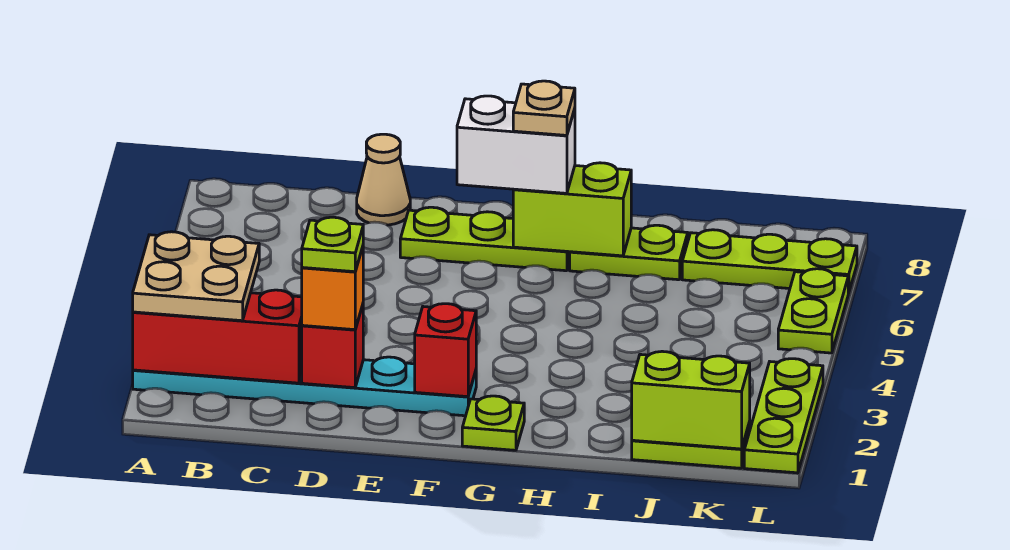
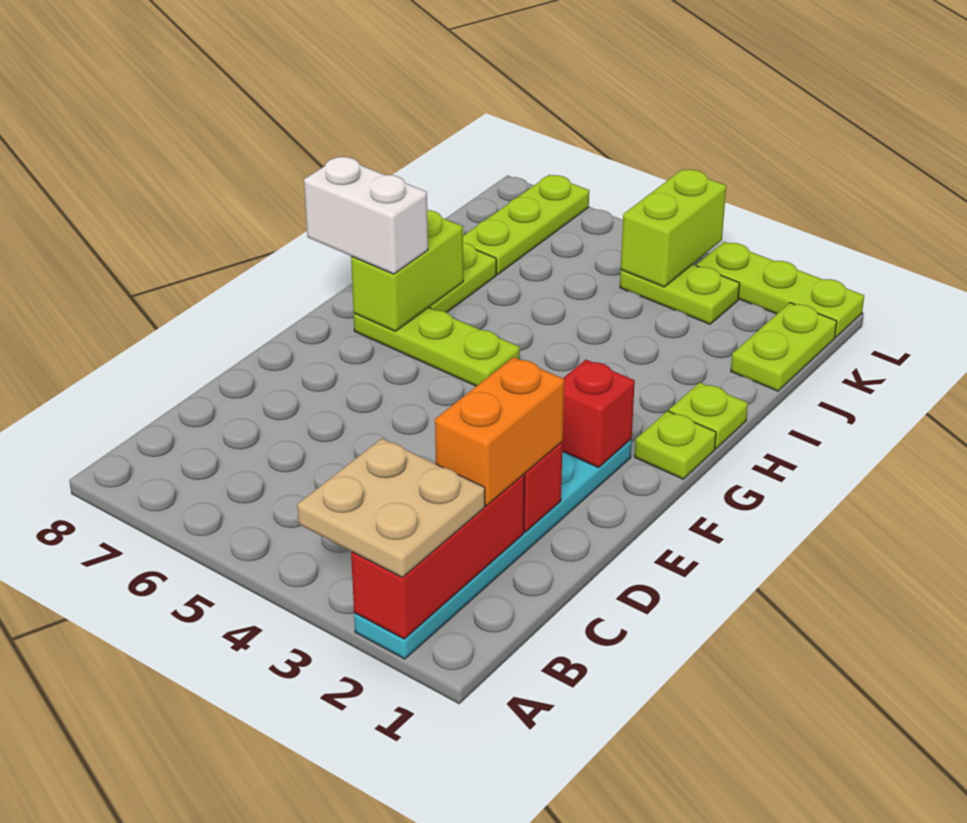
orange 1x1 brick [302,247,363,330] -> orange 1x2 brick [435,357,564,506]
lime 1x1 plate [302,217,363,272] -> lime 1x1 plate moved to [669,382,748,449]
tan 1x1 cone [357,134,410,225] -> none
lime 1x3 plate [400,207,570,271] -> lime 1x3 plate turned to [354,307,520,386]
white 1x2 brick [457,96,575,193] -> white 1x2 brick turned to [304,157,428,274]
tan 1x1 plate [513,81,575,135] -> none
lime 1x2 brick [632,351,750,449] -> lime 1x2 brick moved to [621,169,726,287]
lime 1x2 plate [778,269,848,353] -> lime 1x2 plate moved to [620,264,740,324]

